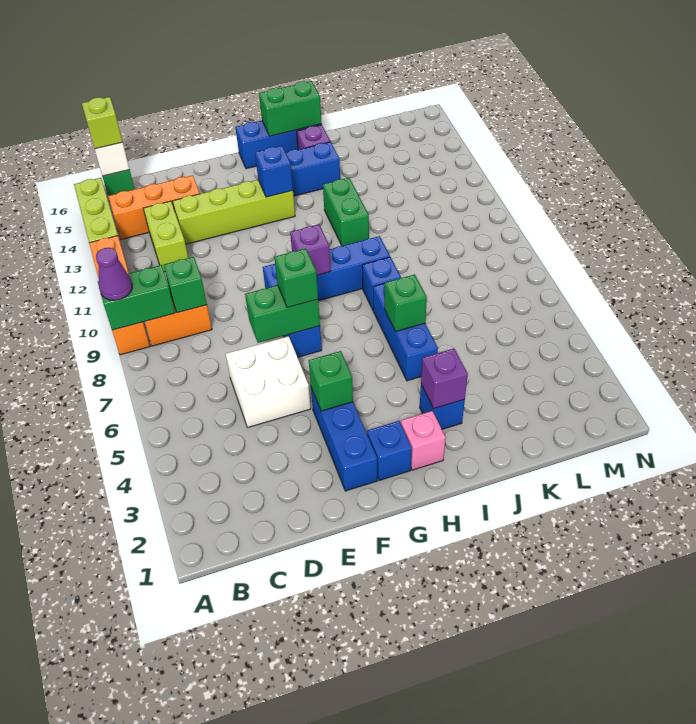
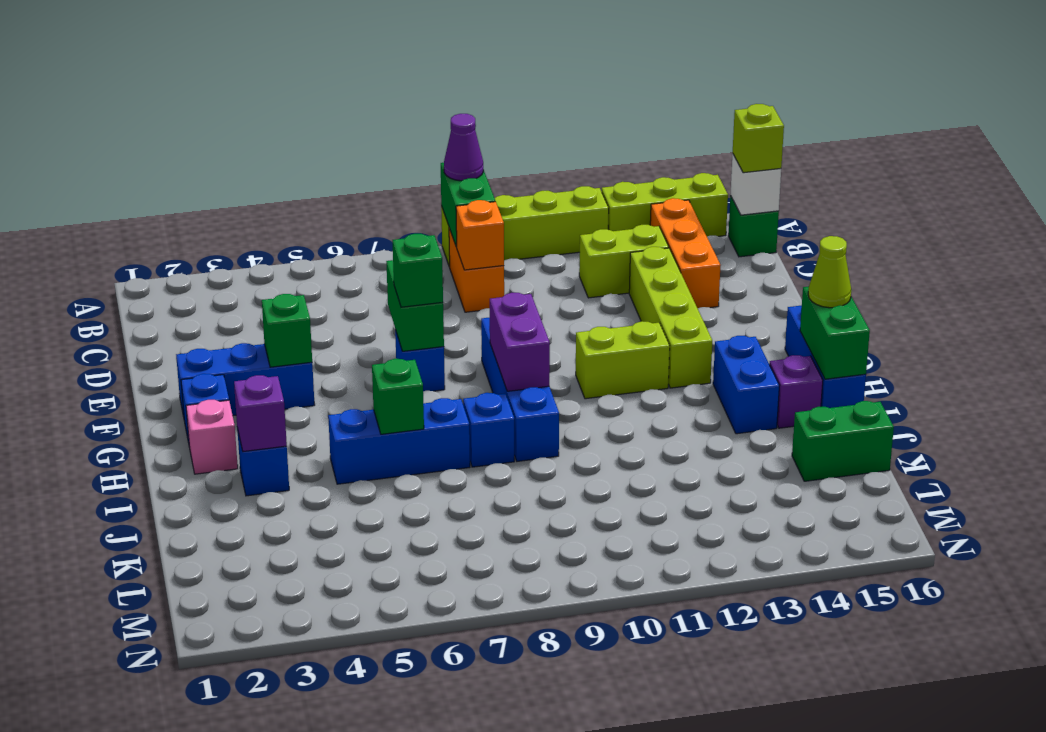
orange 1x4 brick [89,236,150,355] -> lime 1x4 brick [441,186,609,267]
green 1x1 brick [164,257,207,313] -> orange 1x1 brick [456,200,504,270]
white 2x2 brick [226,336,311,427] -> none
purple 1x1 brick [290,225,330,275] -> purple 1x2 brick [490,293,550,391]
none -> lime 1x2 brick [576,321,670,399]
blue 1x1 brick [255,146,293,197] -> none
none -> lime 1x1 cone [808,236,851,308]
green 1x2 brick [323,178,369,246] -> green 1x2 brick moved to [792,401,894,481]

